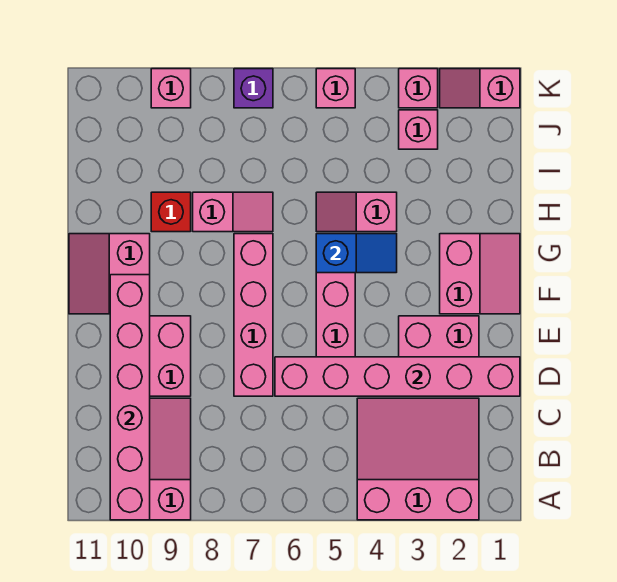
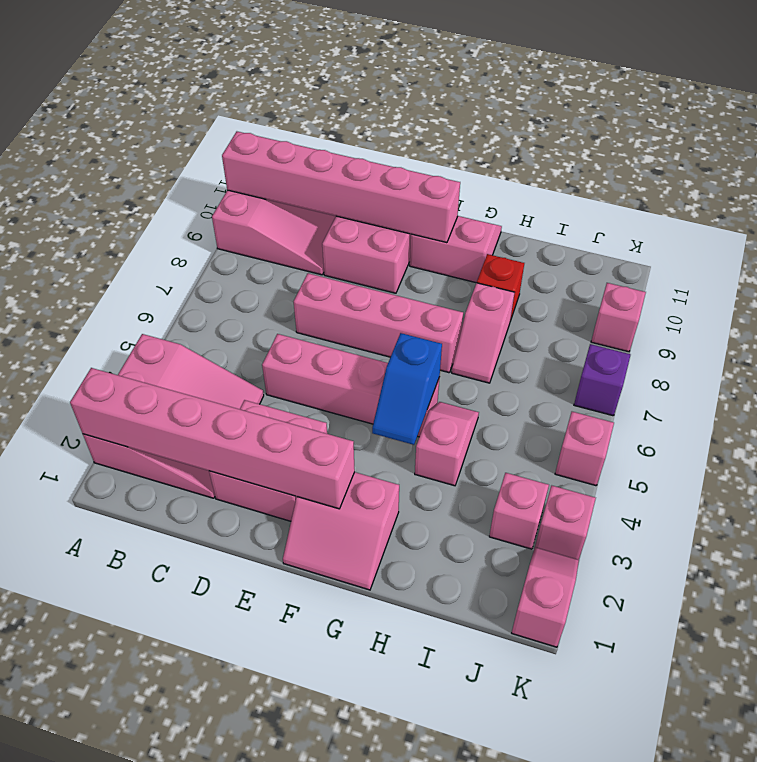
pink 1x6 brick [275,357,520,396] -> pink 1x6 brick turned to [70,368,355,509]

